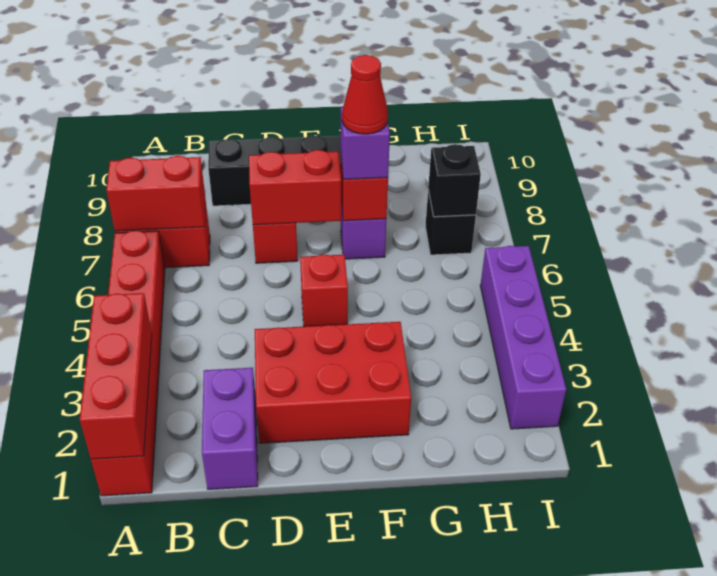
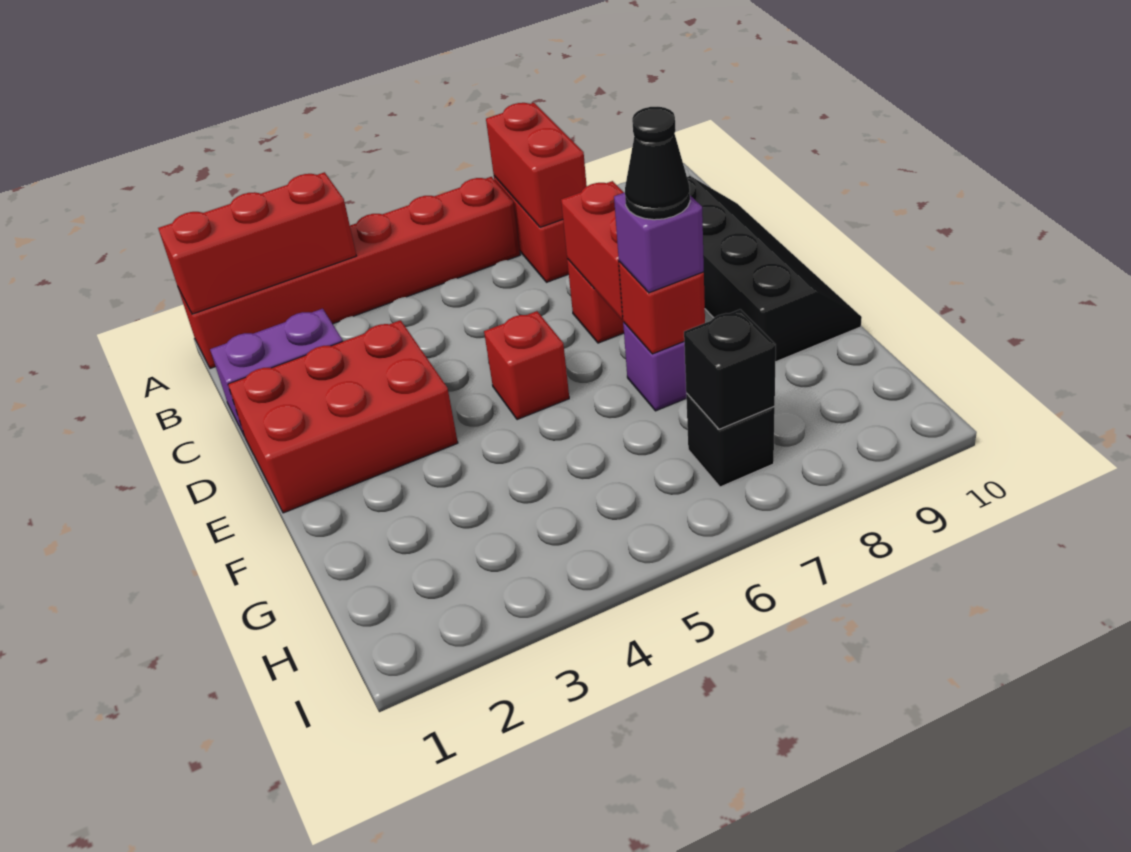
red 2x3 brick [255,322,411,443] -> red 2x3 brick turned to [228,320,458,513]
red 1x1 cone [342,55,388,134] -> black 1x1 cone [625,107,690,220]
purple 1x4 brick [480,246,566,429] -> none

